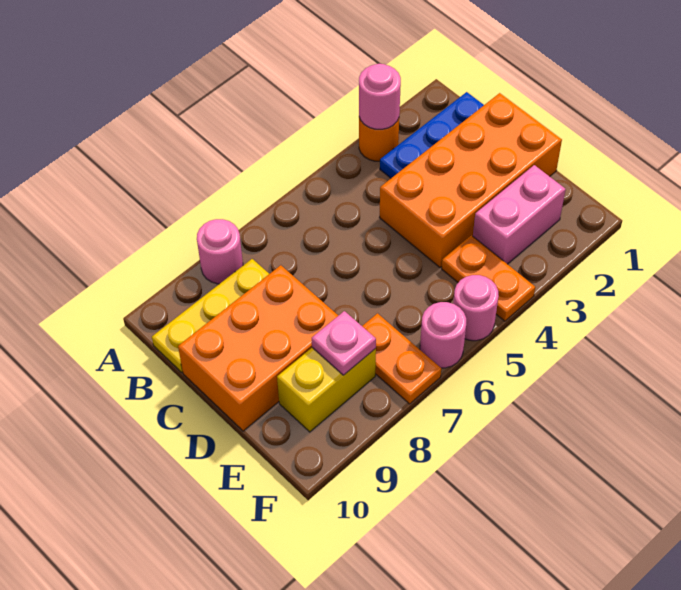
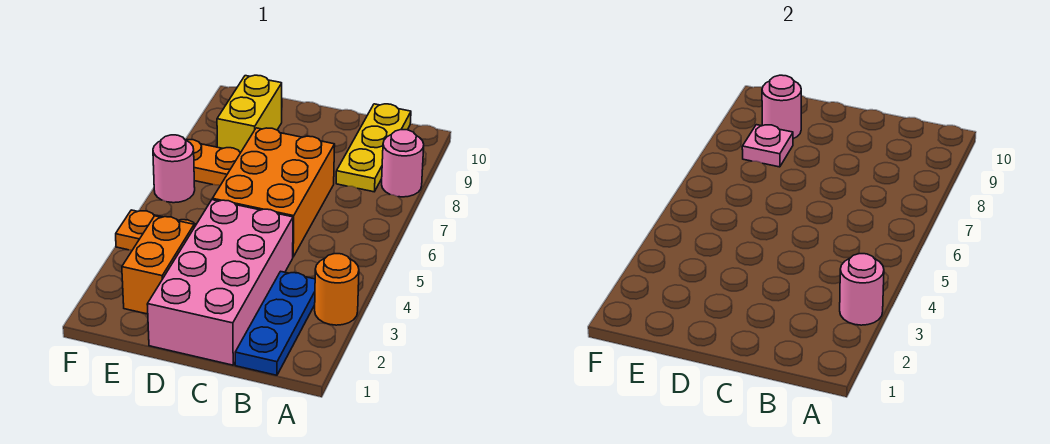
orange 2x4 brick [380,93,562,267] -> pink 2x4 brick [147,200,293,365]
orange 2x3 brick [178,265,338,431] -> orange 2x3 brick moved to [212,128,335,257]
pink 1x2 brick [473,165,566,264] -> orange 1x2 brick [122,216,194,314]
pink 1x1 round brick [453,275,499,341] -> pink 1x1 round brick moved to [762,75,801,139]

